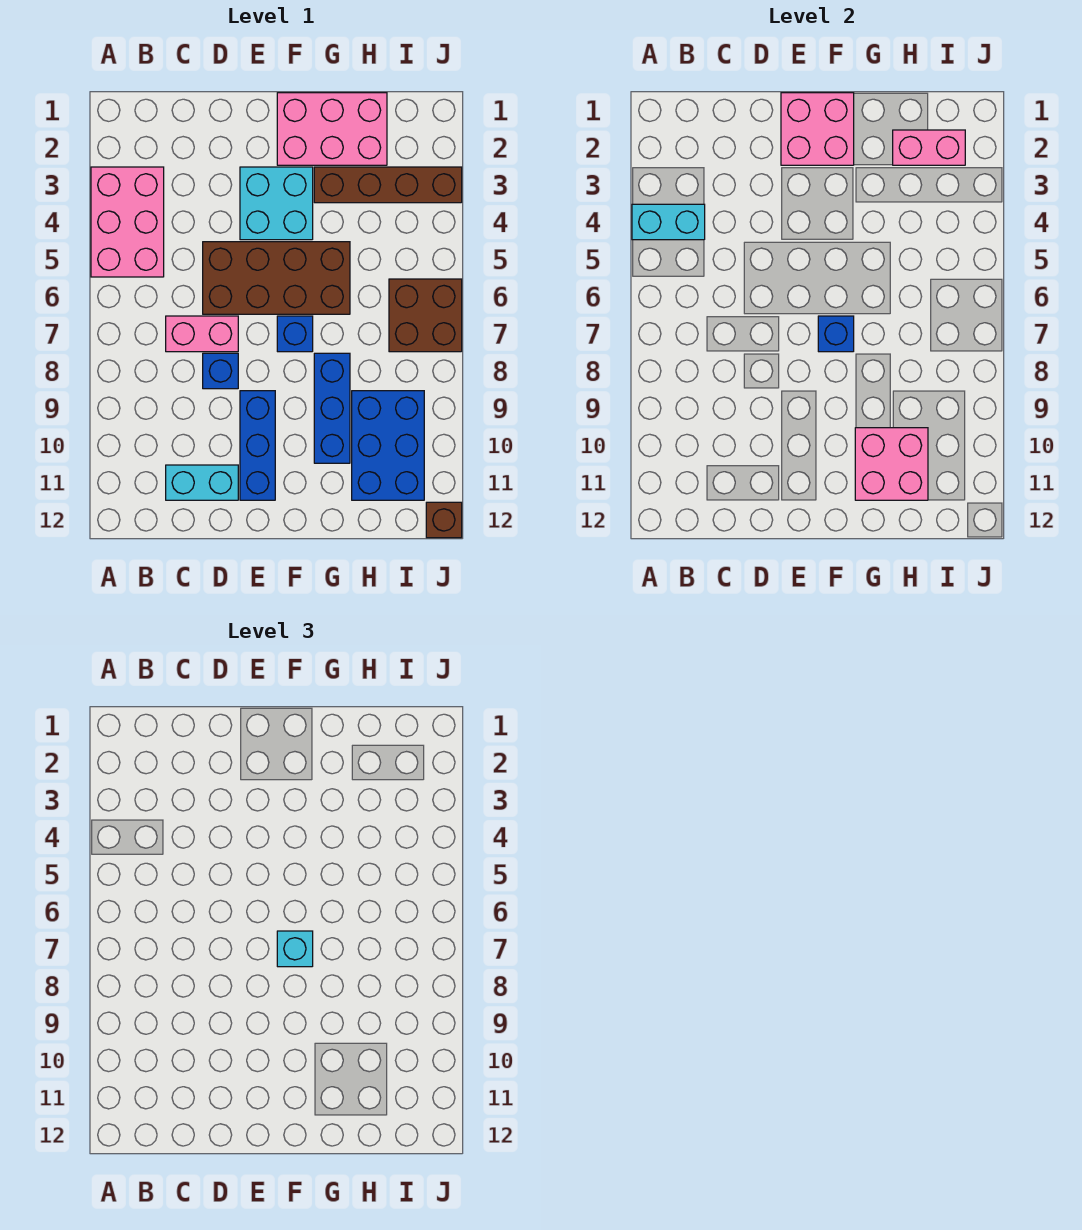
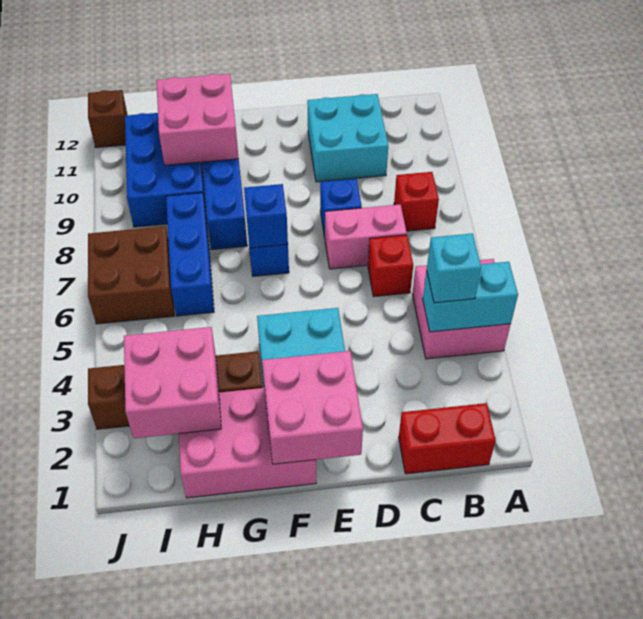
pink 2x3 brick [91,167,164,277] -> pink 2x2 brick [412,259,511,359]
none -> red 1x2 brick [399,403,496,474]
none -> red 1x1 brick [394,172,439,231]
none -> red 1x1 brick [368,235,413,297]
cyan 1x2 brick [166,465,238,500] -> cyan 2x2 brick [307,94,388,182]
brown 2x4 brick [203,242,350,314] -> none
blue 1x3 brick [240,391,275,500] -> blue 1x3 brick moved to [166,193,214,316]
cyan 1x1 brick [277,931,313,967] -> cyan 1x1 brick moved to [427,233,481,303]
pink 1x2 brick [893,130,965,165] -> pink 2x2 brick [124,327,221,438]

